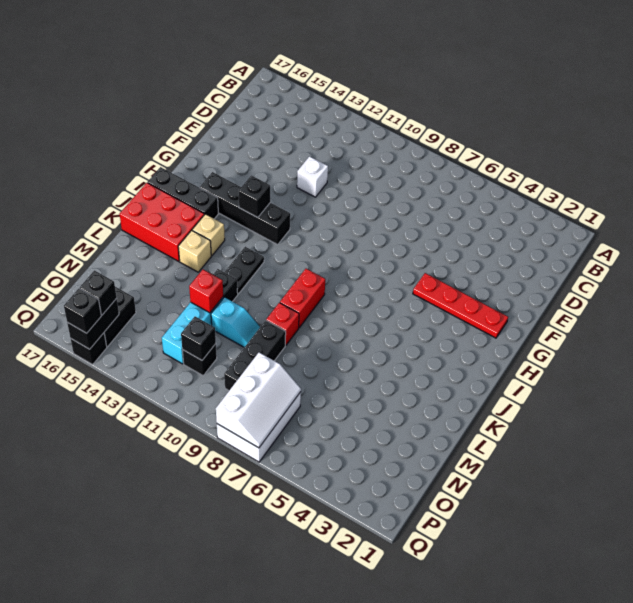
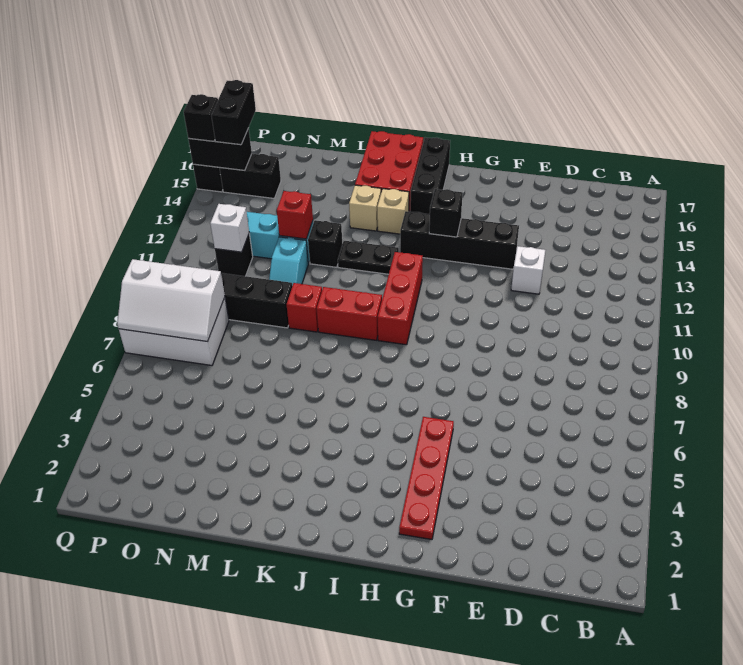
black 1x4 brick [200,172,290,245] -> black 1x4 brick turned to [400,211,519,269]
none -> red 1x3 brick [378,252,423,345]
black 1x1 brick [181,317,216,360] -> white 1x1 brick [210,204,249,252]
black 1x1 brick [80,270,117,315] -> black 1x2 brick [211,80,256,145]

